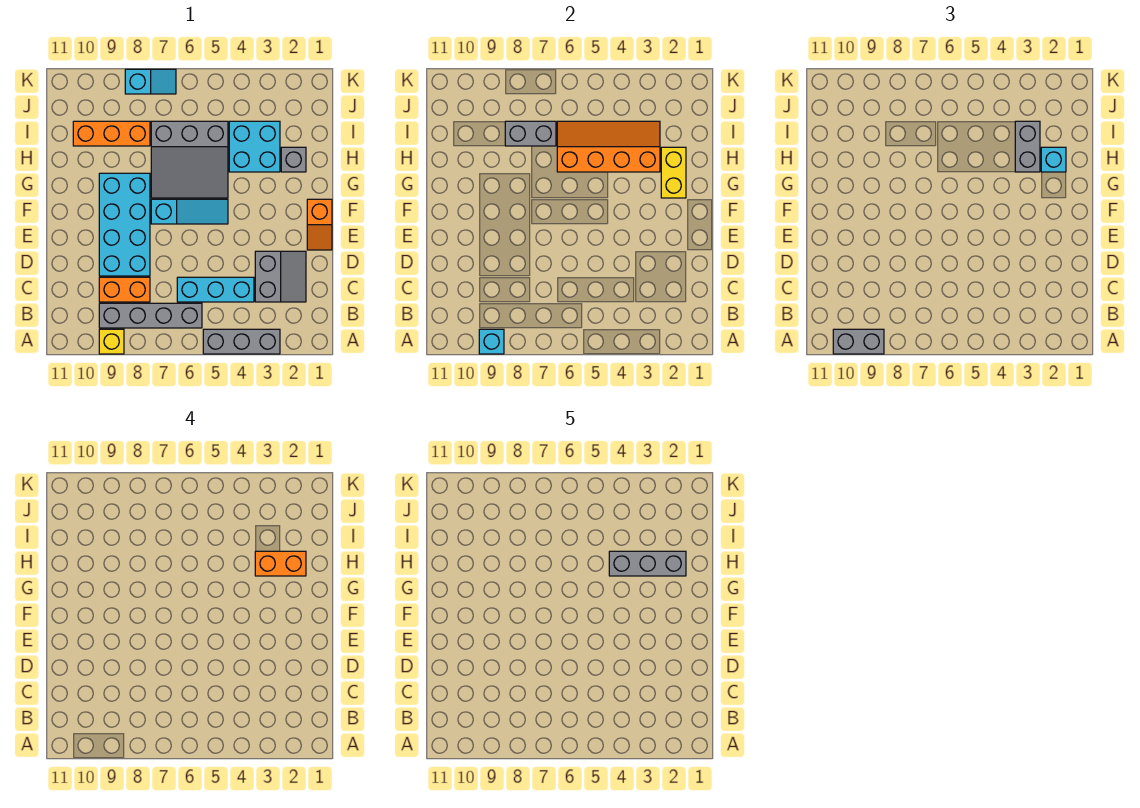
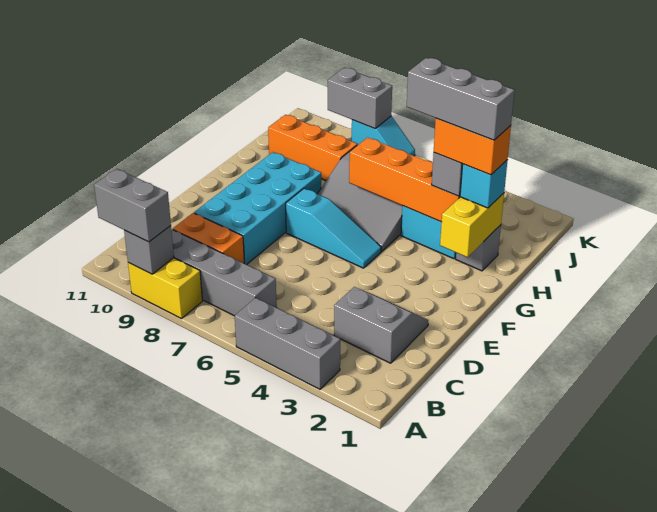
yellow 1x1 brick [99,329,124,354] -> yellow 1x2 brick [128,258,202,319]
cyan 1x1 brick [479,329,504,354] -> grey 1x1 brick [124,226,174,274]
grey 2x2 slope [255,251,306,302] -> grey 2x2 slope turned to [334,287,428,363]
cyan 1x3 brick [177,277,254,302] -> none
orange 1x2 slope [307,199,332,250] -> none
grey 1x2 brick [505,121,556,146] -> grey 1x2 brick moved to [328,68,392,129]

